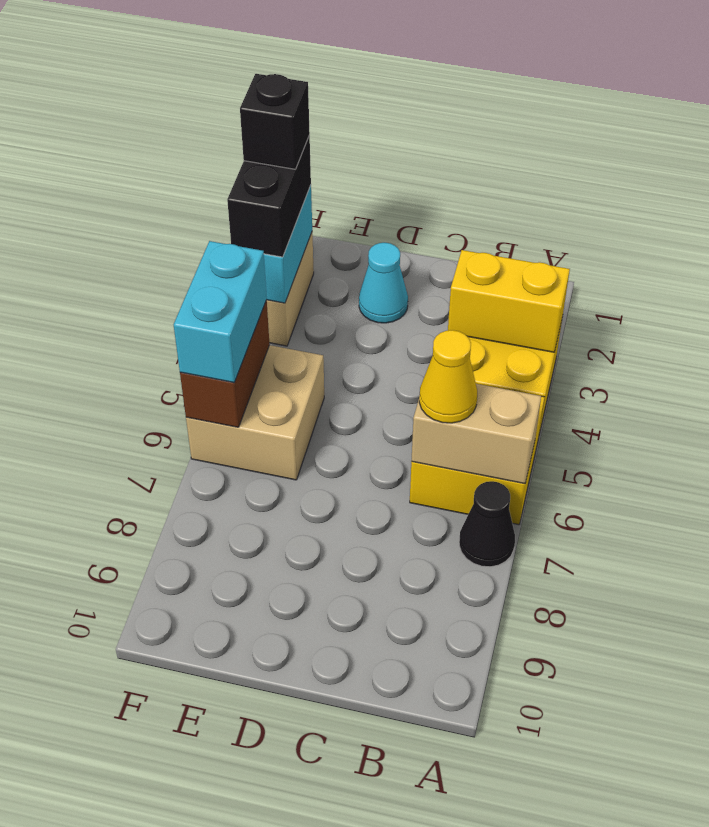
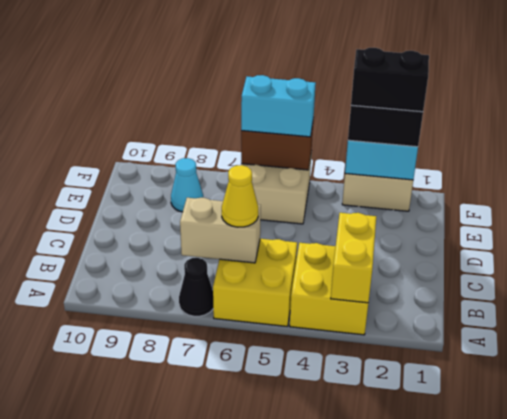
tan 1x2 brick [411,384,541,484] -> tan 1x2 brick turned to [180,198,261,263]
cyan 1x1 cone [359,243,408,323] -> cyan 1x1 cone moved to [171,158,203,212]
black 1x1 brick [240,74,310,169] -> black 1x2 brick [351,48,429,112]

